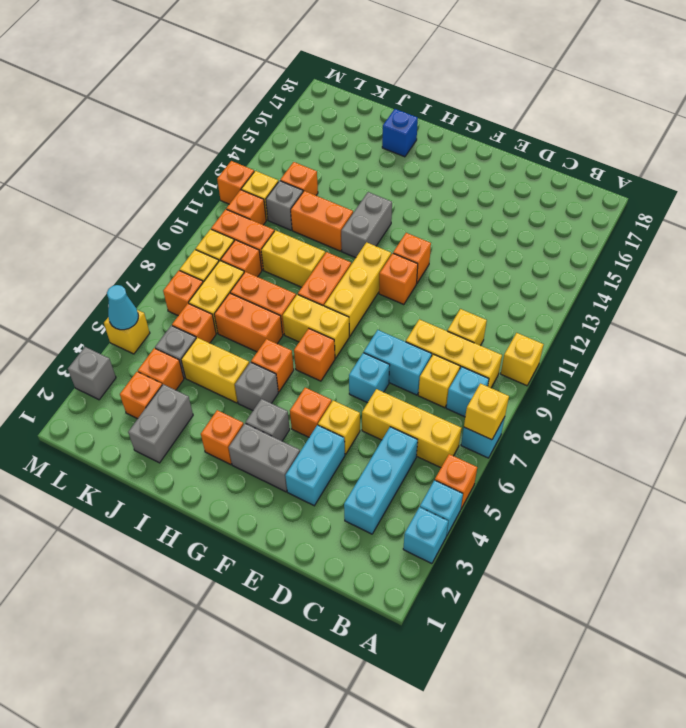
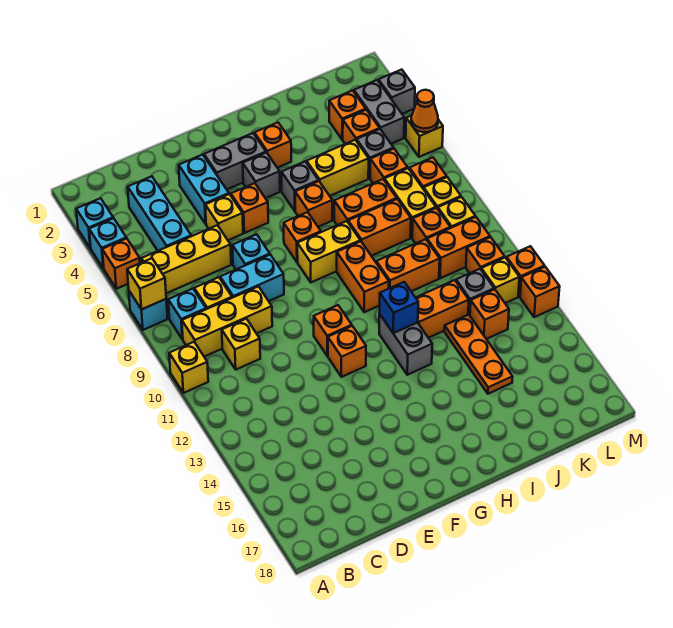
yellow 1x3 brick [324,242,391,336] -> none
yellow 1x2 brick [261,230,325,287] -> orange 1x2 brick [376,239,440,291]
blue 1x1 brick [382,109,418,157] -> blue 1x1 brick moved to [380,282,418,333]
grey 1x2 brick [128,384,193,463] -> grey 1x2 brick moved to [354,80,404,144]
none -> orange 1x3 plate [444,315,513,394]
cyan 1x1 cone [107,285,138,330] -> orange 1x1 cone [411,90,438,132]
none -> orange 1x1 brick [520,267,560,317]

